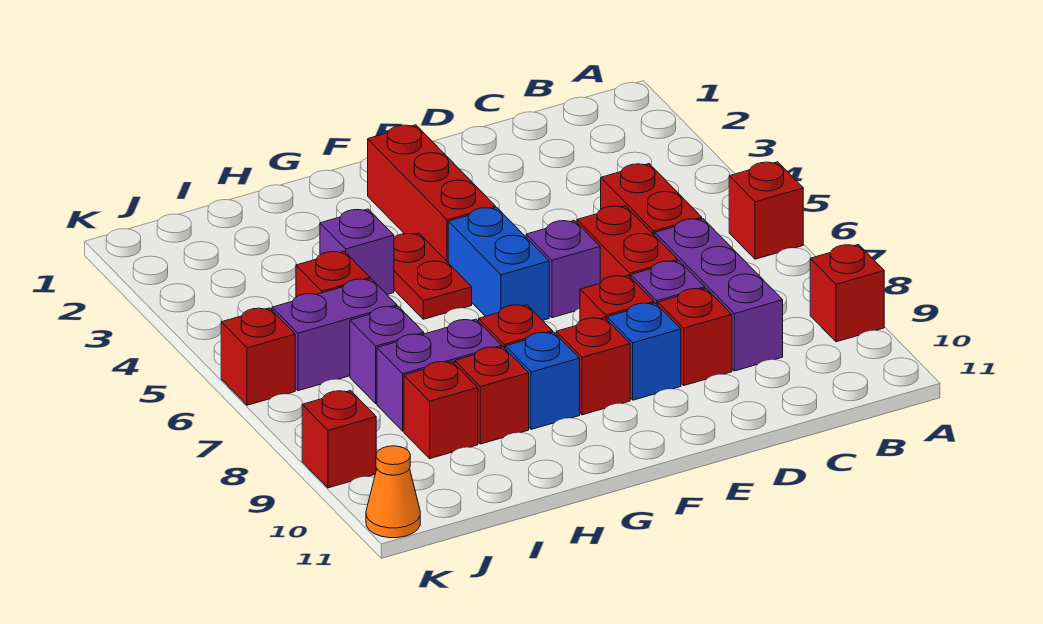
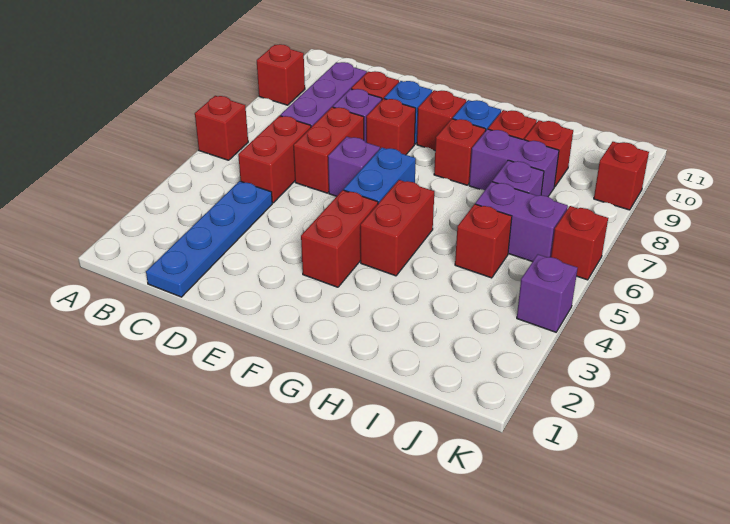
none -> blue 1x4 plate [146,181,272,297]
red 1x3 brick [368,125,495,262] -> red 1x2 brick [301,190,378,287]
red 1x2 plate [394,233,472,319] -> red 1x2 brick [360,180,434,276]
purple 1x1 brick [320,209,394,294] -> purple 1x1 brick moved to [517,255,578,332]
orange 1x1 cone [366,446,420,538] -> none

